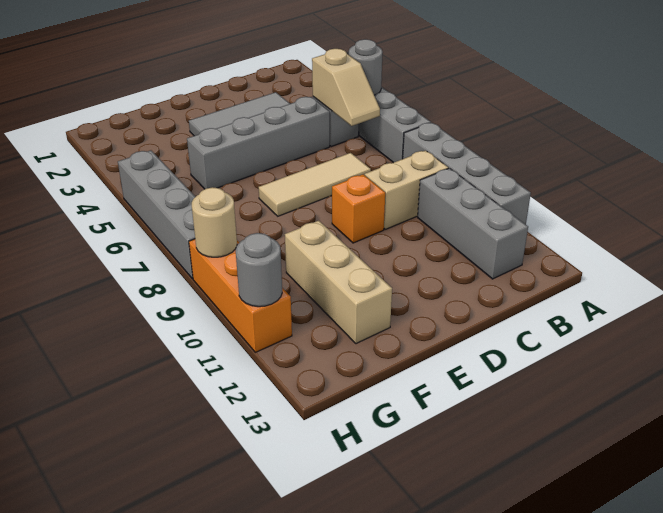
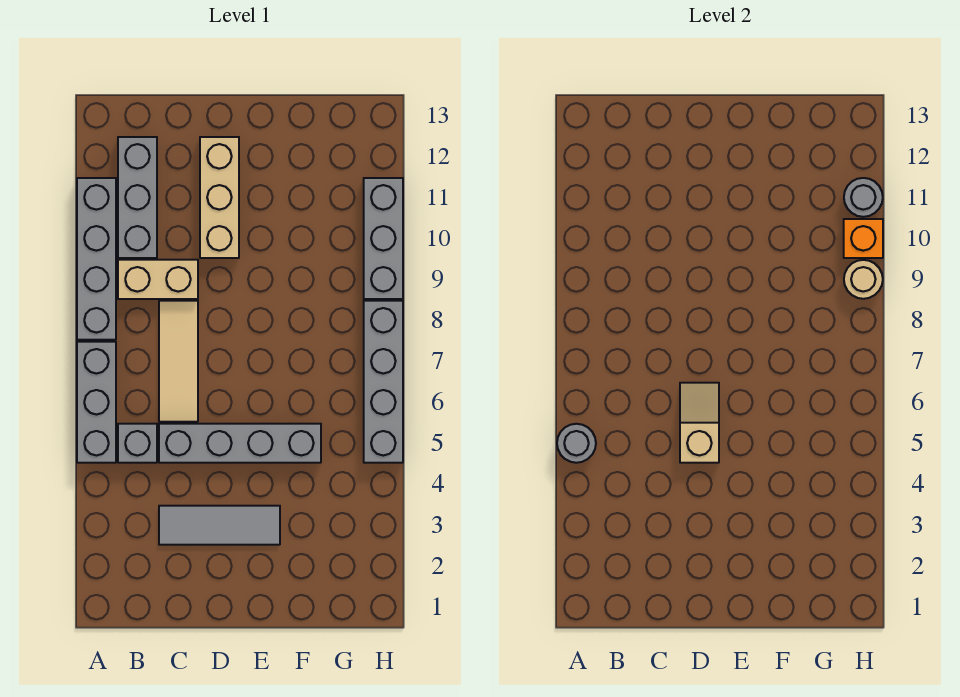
tan 1x2 slope [312,49,380,126] -> tan 1x2 slope moved to [680,383,719,463]
tan 1x3 tile [259,153,371,216] -> tan 1x3 tile turned to [159,301,198,422]
orange 1x1 brick [332,174,385,243] -> orange 1x1 brick moved to [844,219,883,258]
tan 1x3 brick [285,221,392,344] -> tan 1x3 brick moved to [200,137,239,258]
orange 1x3 brick [189,239,292,352] -> grey 1x3 brick [364,178,403,299]

